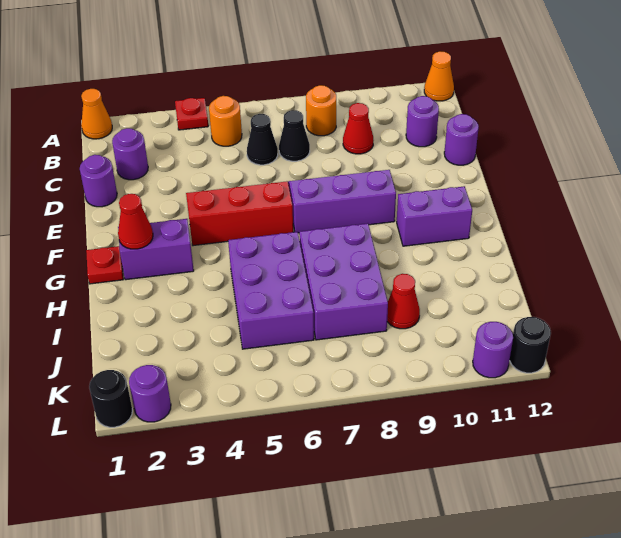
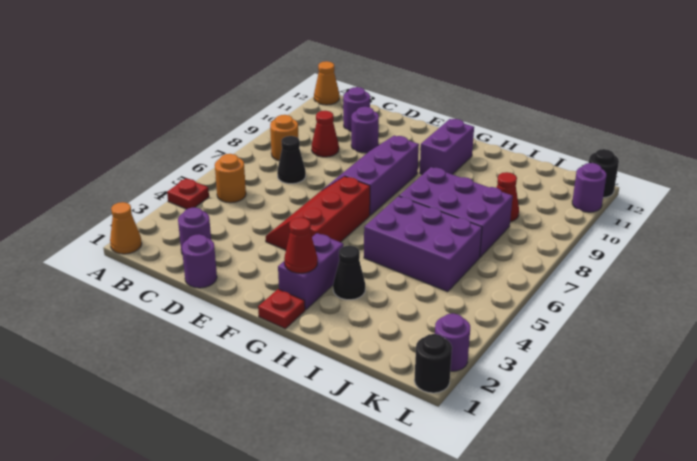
black 1x1 cone [247,114,278,165] -> black 1x1 cone moved to [333,246,365,300]
purple 1x1 round brick [444,114,479,165] -> purple 1x1 round brick moved to [351,107,379,153]

